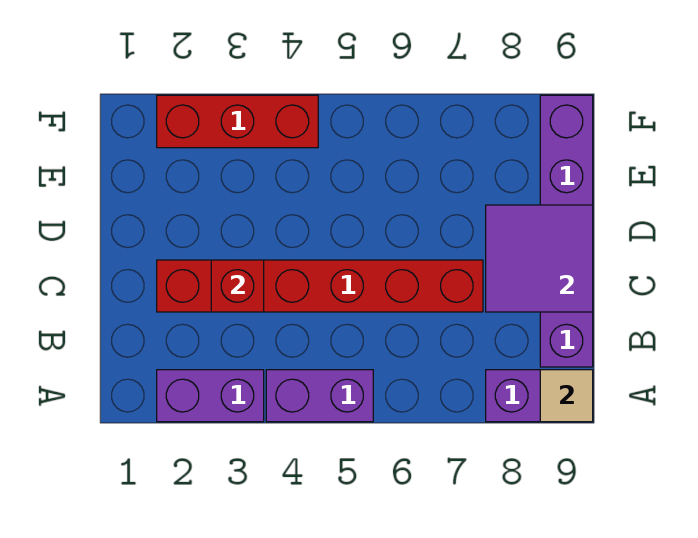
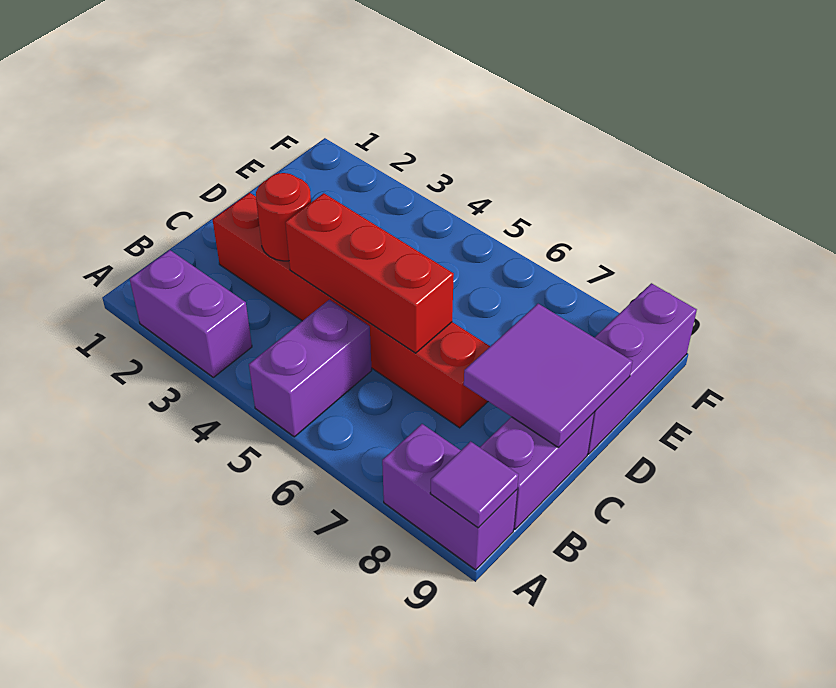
purple 1x2 brick [266,370,373,422] -> purple 1x2 brick turned to [249,300,372,437]
tan 1x1 tile [540,370,593,422] -> purple 1x1 tile [430,442,519,528]
red 1x1 brick [211,260,264,312] -> red 1x1 round brick [256,173,311,261]
red 1x3 brick [157,95,318,148] -> red 1x3 brick moved to [285,193,454,353]

